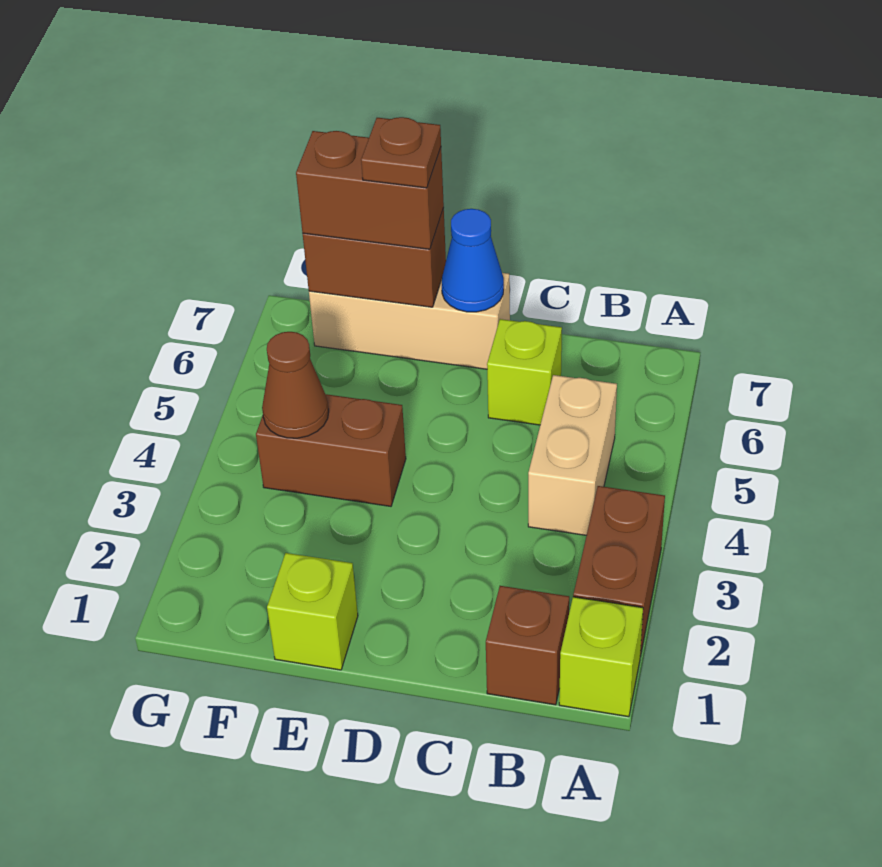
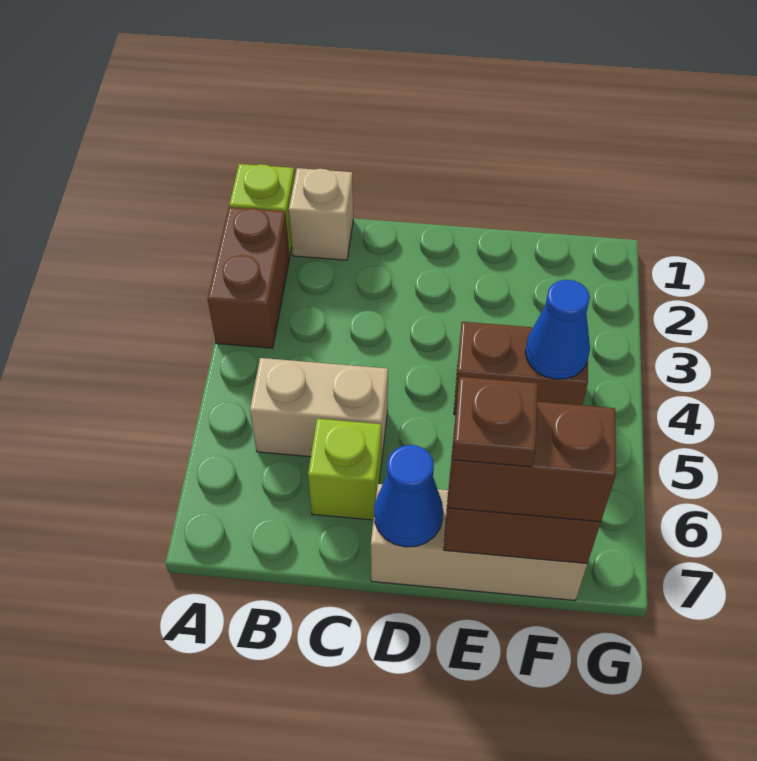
brown 1x1 brick [486,586,569,705] -> tan 1x1 brick [289,168,353,260]
tan 1x2 brick [528,375,617,535] -> tan 1x2 brick turned to [250,358,388,463]
lime 1x1 brick [267,553,358,670] -> none
brown 1x1 cone [262,332,329,438] -> blue 1x1 cone [525,280,590,379]

